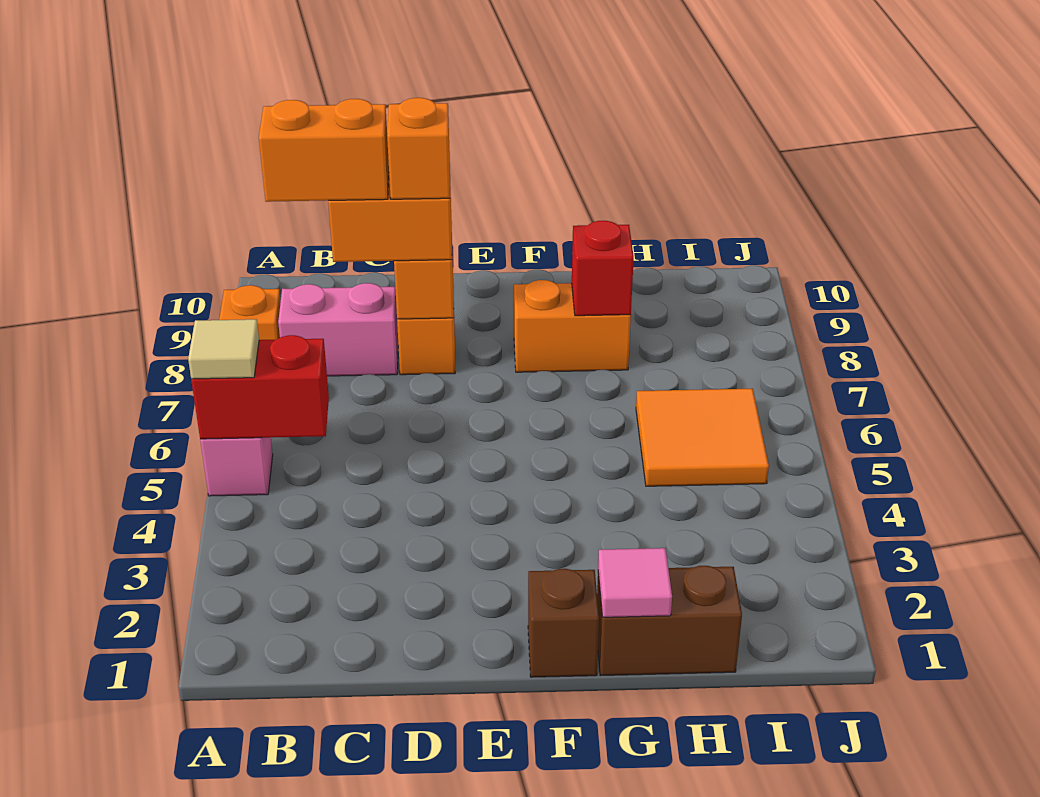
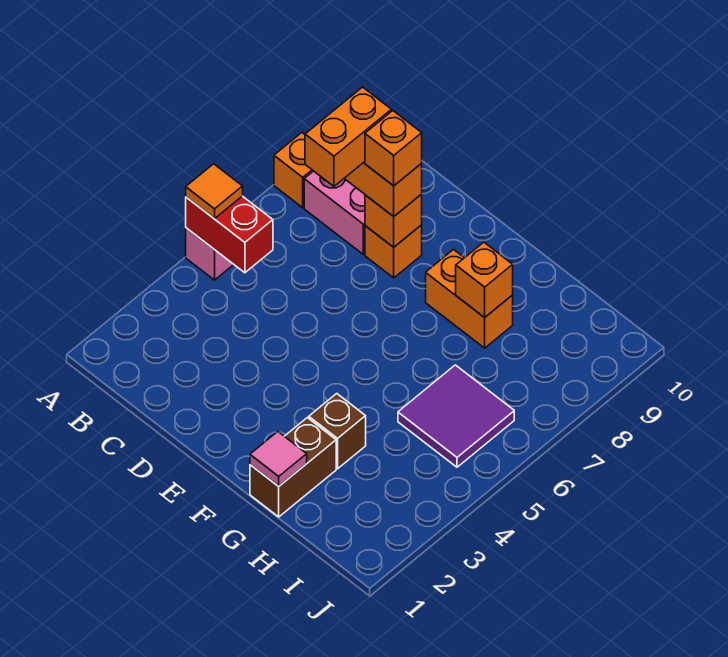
tan 1x1 tile [188,319,259,379] -> orange 1x1 tile [186,164,243,219]
orange 1x2 brick [259,99,389,202] -> orange 1x2 brick turned to [305,87,391,186]
brown 1x1 brick [528,569,599,677] -> brown 1x1 brick moved to [309,394,366,469]
brown 1x2 brick [597,566,742,676] -> brown 1x2 brick turned to [250,418,336,517]
red 1x1 brick [572,221,634,316] -> orange 1x1 brick [456,242,513,318]
orange 2x2 tile [636,389,769,486] -> purple 2x2 tile [398,365,514,467]

